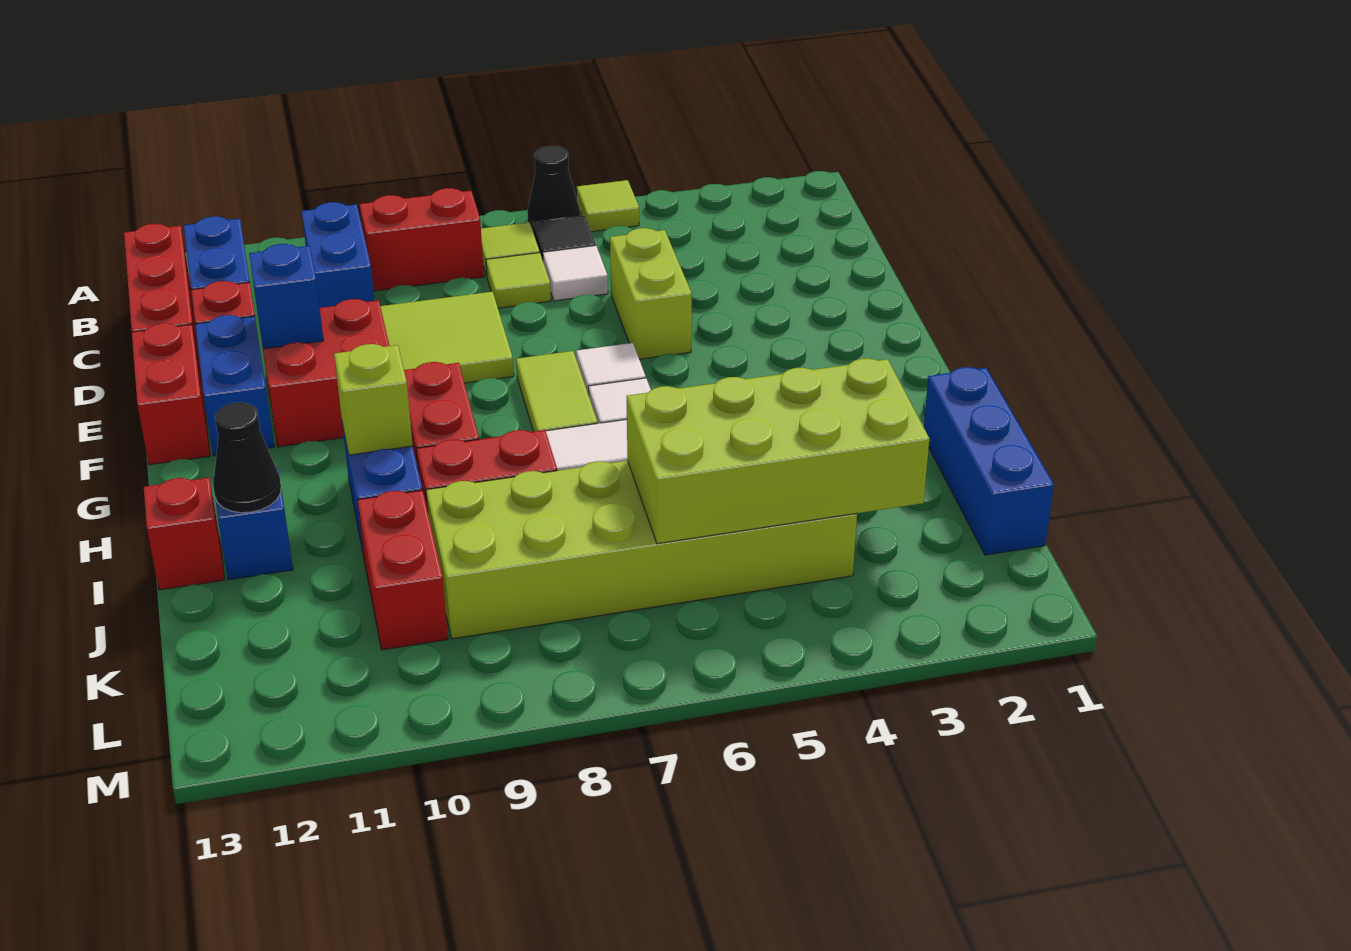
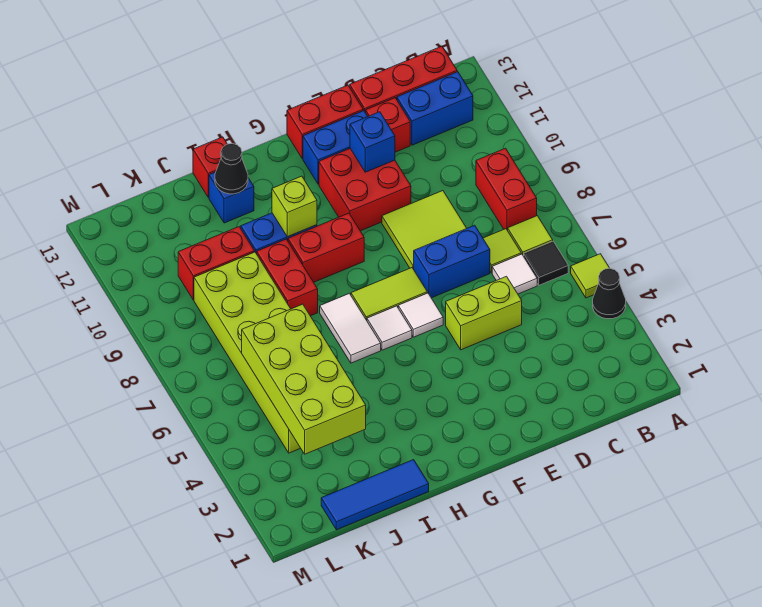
black 1x1 cone [527,146,580,230] -> black 1x1 cone moved to [593,268,626,319]
blue 1x2 brick [302,202,374,308] -> blue 1x2 brick moved to [414,225,490,298]
blue 1x3 brick [924,367,1054,555] -> blue 1x3 tile [321,460,429,530]

